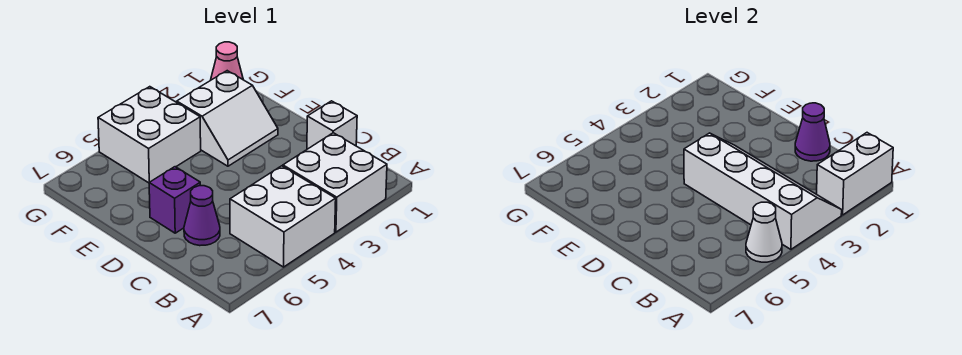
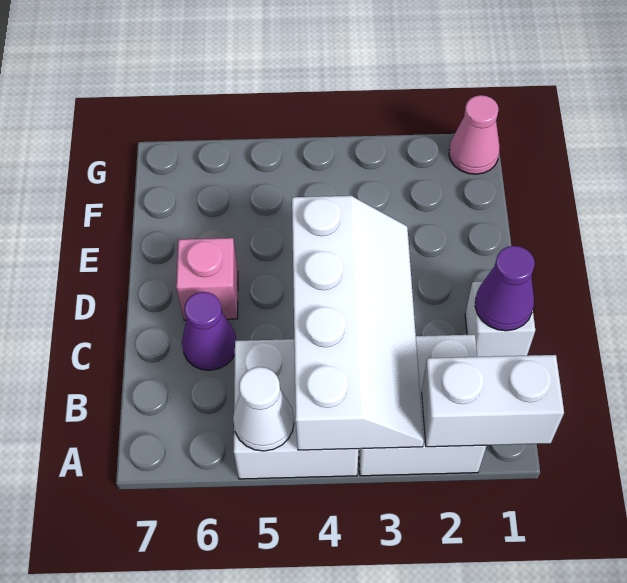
purple 1x1 brick [149,167,200,233] -> pink 1x1 brick [176,238,238,320]
white 2x2 slope [177,71,278,166] -> none
white 2x2 brick [98,87,201,183] -> none

